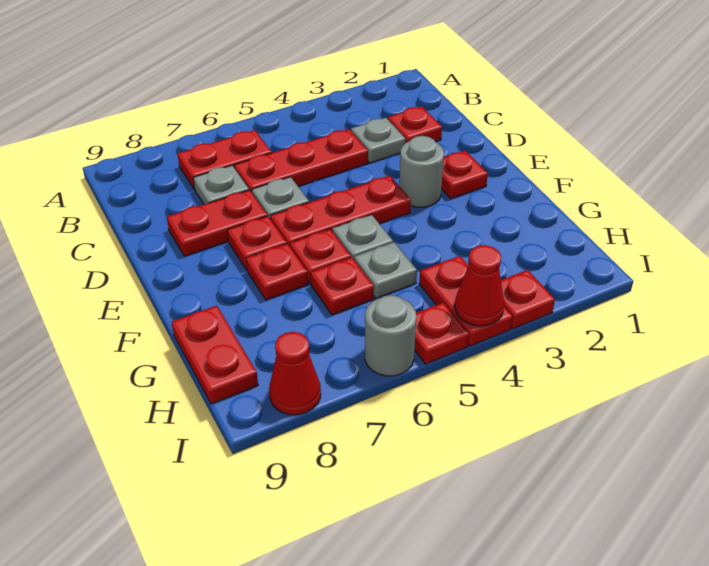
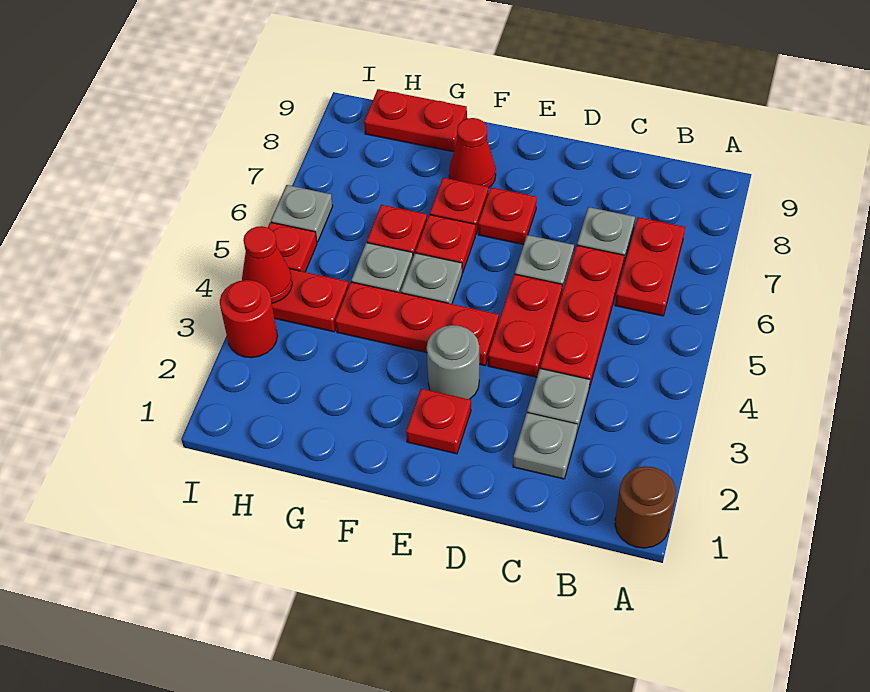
none -> brown 1x1 round brick [615,466,676,548]
red 1x1 plate [388,106,442,143] -> grey 1x1 plate [513,413,578,479]
red 1x2 plate [167,190,267,256] -> red 1x2 plate moved to [488,274,562,377]
red 1x3 plate [270,176,411,246] -> red 1x3 plate turned to [335,282,499,366]
red 1x1 plate [501,270,555,329] -> red 1x1 round brick [220,280,277,358]
grey 1x1 round brick [365,295,416,376] -> grey 1x1 plate [271,185,333,242]
red 1x1 cone [269,332,321,415] -> red 1x1 cone moved to [449,118,496,188]

